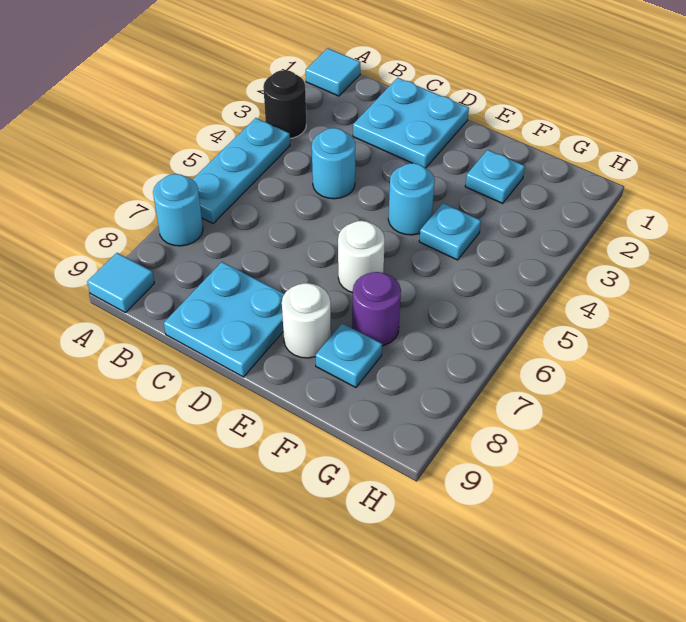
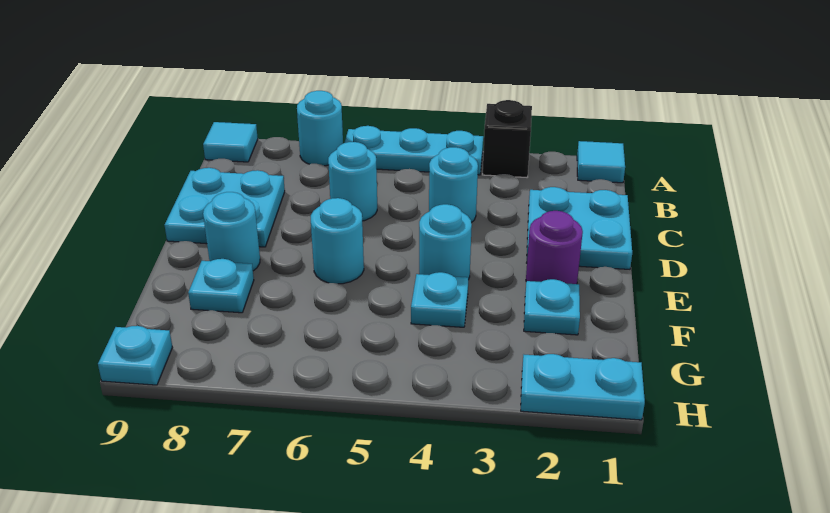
black 1x1 round brick [263,70,306,138] -> black 1x1 brick [483,100,532,177]
none -> cyan 1x1 round brick [328,142,377,221]
white 1x1 round brick [338,221,385,293] -> cyan 1x1 round brick [311,198,364,284]
white 1x1 round brick [282,283,331,358] -> cyan 1x1 round brick [203,192,260,271]
purple 1x1 round brick [352,272,401,346] -> purple 1x1 round brick moved to [526,211,583,284]
none -> cyan 1x2 plate [521,354,645,420]
none -> cyan 1x1 plate [98,326,172,385]

